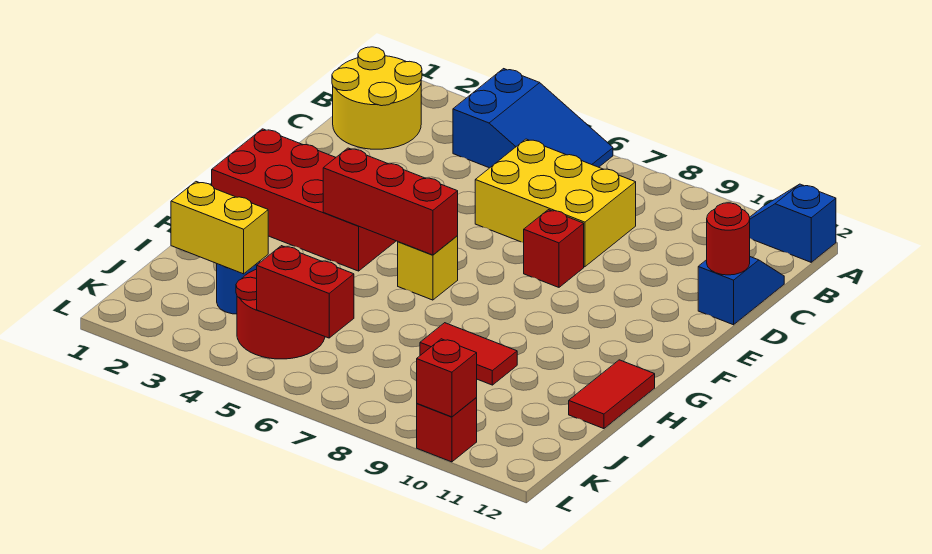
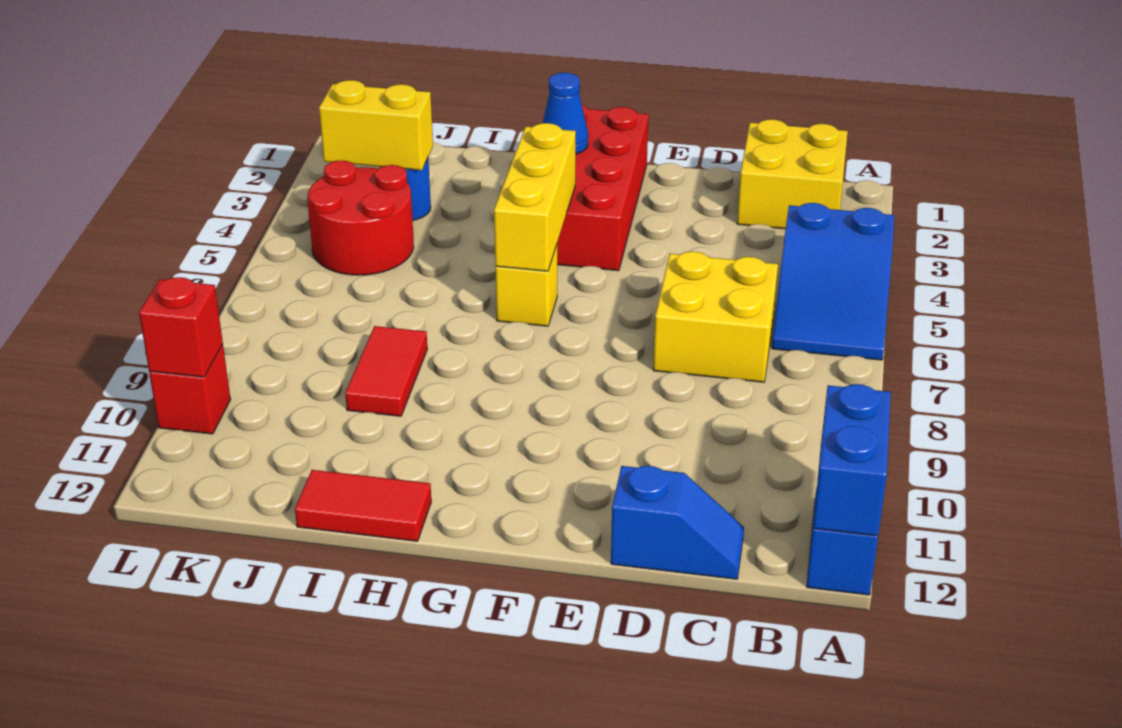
none -> blue 1x2 brick [813,384,891,536]
yellow 2x2 round brick [332,47,422,149] -> yellow 2x2 brick [737,119,848,229]
yellow 2x3 brick [475,139,636,267] -> yellow 2x2 brick [653,251,778,382]
red 1x1 round brick [707,203,750,275] -> none
red 1x1 brick [524,210,584,287] -> none
none -> blue 1x1 cone [543,73,588,154]
red 1x3 brick [323,148,458,255] -> yellow 1x3 brick [494,123,576,271]
yellow 1x2 brick [171,182,268,274] -> yellow 1x2 brick turned to [319,80,433,170]
red 1x2 brick [257,246,354,338] -> none

